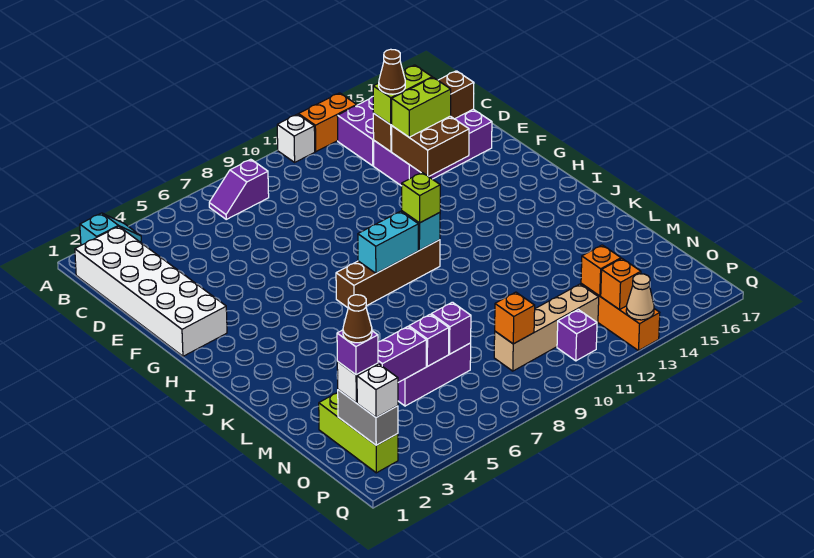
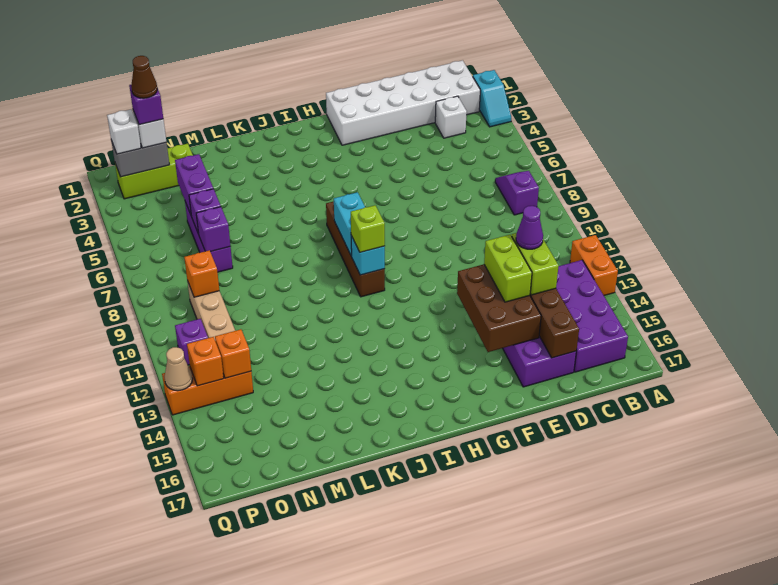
white 1x1 brick [277,114,315,162] -> white 1x1 brick moved to [435,96,467,138]
brown 1x1 cone [379,49,405,94] -> purple 1x1 cone [516,206,543,249]
brown 2x2 brick [392,116,469,177] -> brown 2x3 brick [457,264,541,352]

